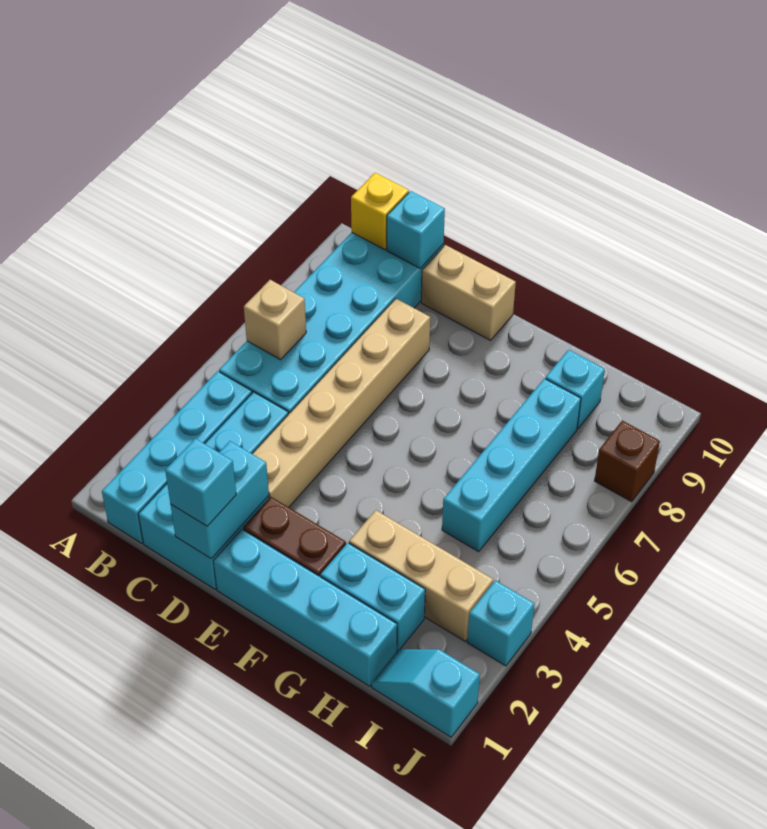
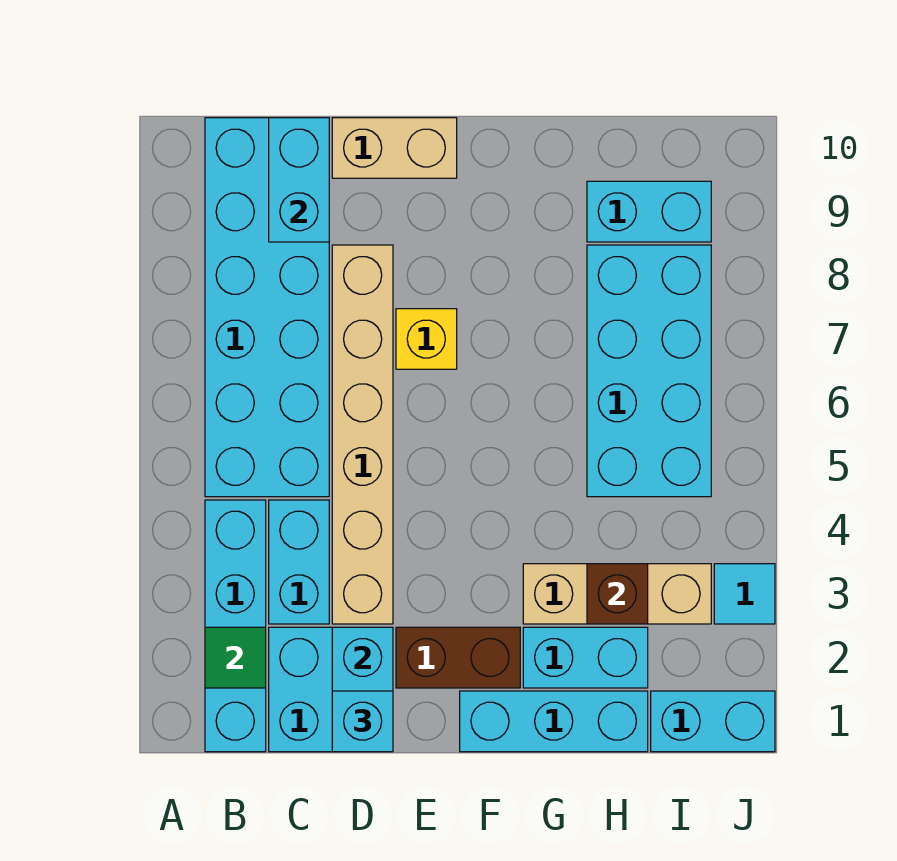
none -> green 1x1 tile [205,627,266,688]
tan 1x1 brick [244,280,306,360] -> none
yellow 1x1 brick [351,173,409,250] -> yellow 1x1 brick moved to [396,309,457,369]
cyan 1x1 brick [387,191,445,268] -> cyan 1x2 brick [269,118,329,242]
cyan 1x4 brick [213,529,397,686] -> cyan 1x3 brick [460,691,648,752]
cyan 1x4 brick [442,379,581,552] -> cyan 2x4 brick [587,245,711,497]
cyan 1x1 brick [545,350,605,429] -> cyan 1x2 brick [587,181,711,242]
cyan 1x2 slope [372,649,480,737] -> cyan 1x2 brick [651,691,775,752]
cyan 1x1 brick [467,580,534,666] -> cyan 1x1 tile [714,564,775,624]
brown 1x1 brick [595,421,660,502] -> brown 1x1 brick moved to [587,564,648,624]

